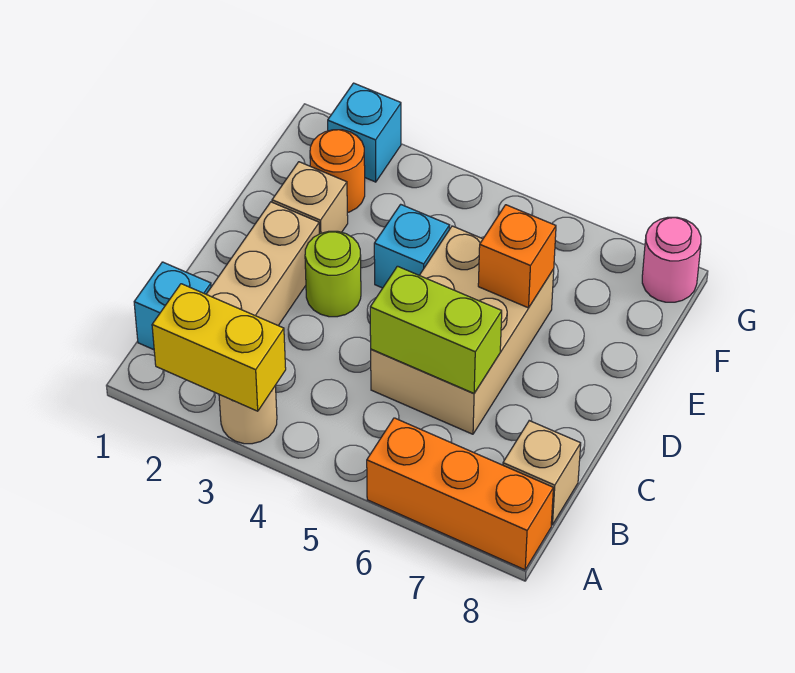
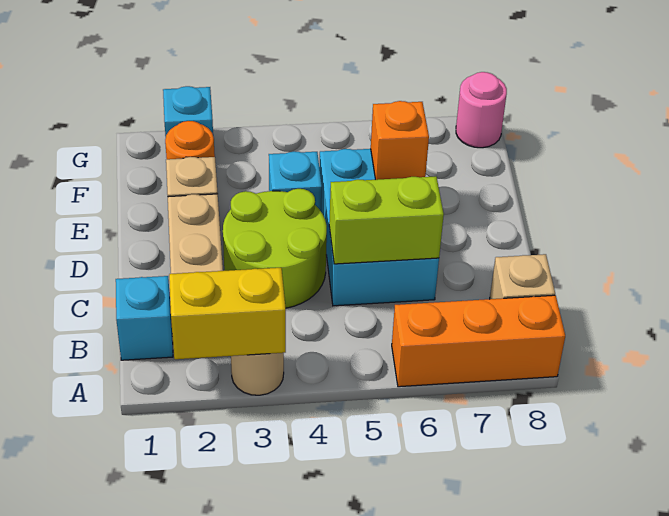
tan 2x3 brick [371,226,554,434] -> cyan 2x3 brick [319,149,439,306]
lime 1x1 round brick [305,231,361,317] -> lime 2x2 round brick [223,189,327,308]

